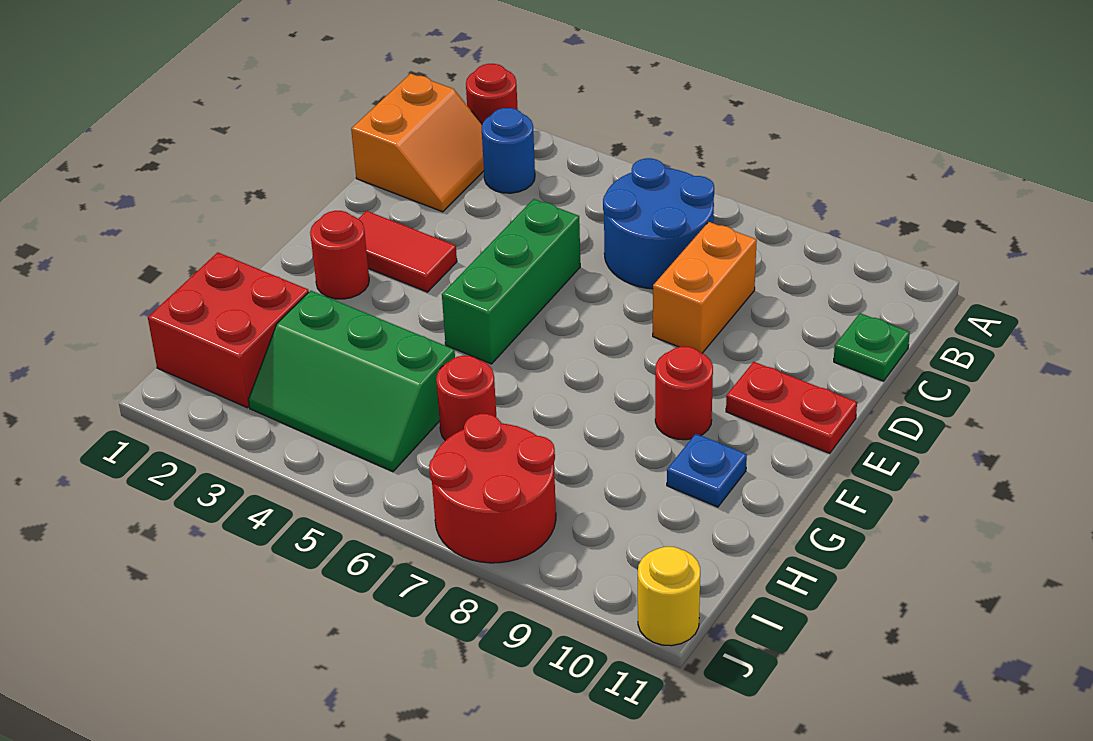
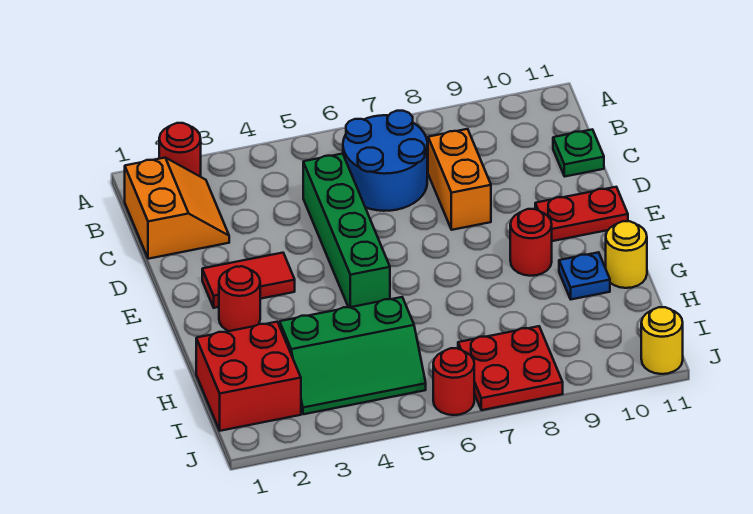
blue 1x1 round brick [482,108,535,193] -> none
green 1x3 brick [442,199,580,364] -> green 1x4 brick [303,154,390,307]
none -> yellow 1x1 round brick [606,221,647,288]
red 1x1 round brick [436,356,496,441] -> red 1x1 round brick moved to [433,348,474,415]
red 2x2 round brick [429,414,556,563] -> red 2x2 plate [458,326,563,410]

